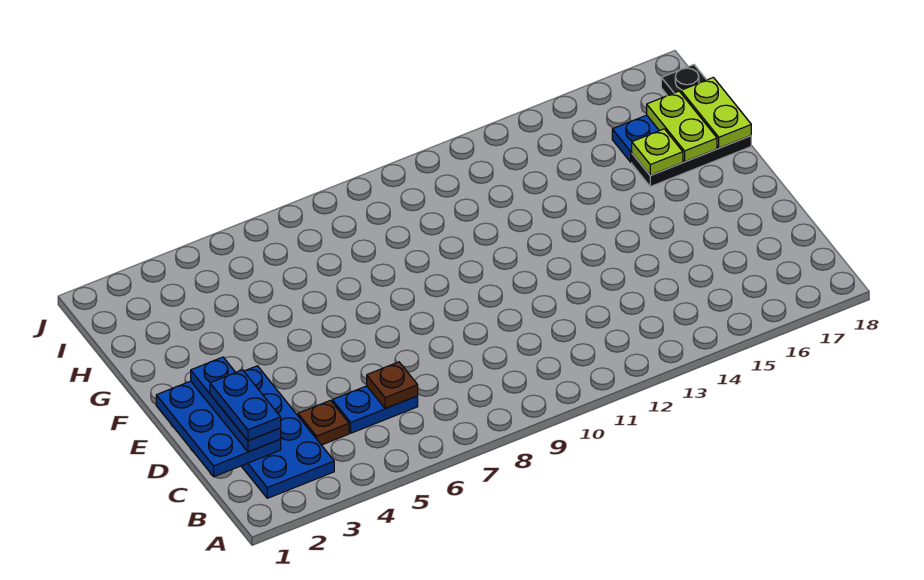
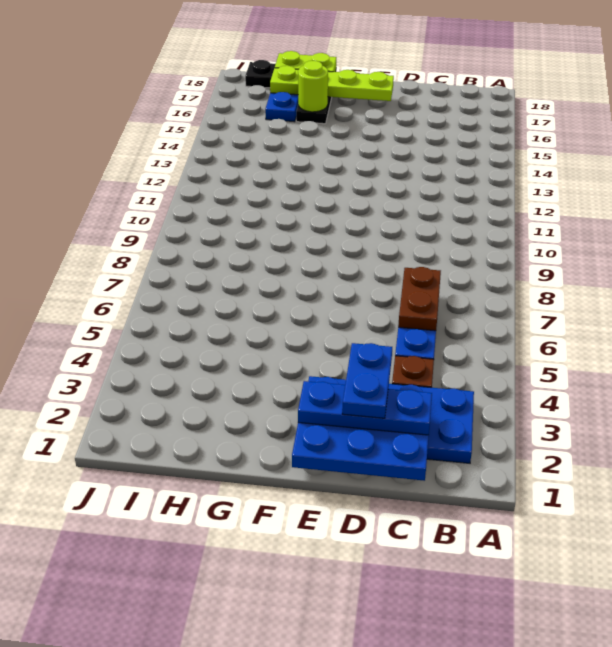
blue 1x2 plate [210,370,281,441] -> blue 1x2 plate turned to [342,343,392,418]
brown 1x1 plate [367,362,418,409] -> brown 1x2 plate [398,267,441,331]
lime 1x1 plate [632,129,683,175] -> lime 1x1 round brick [298,61,328,112]
lime 1x2 plate [647,91,717,162] -> lime 1x4 plate [270,66,394,101]

